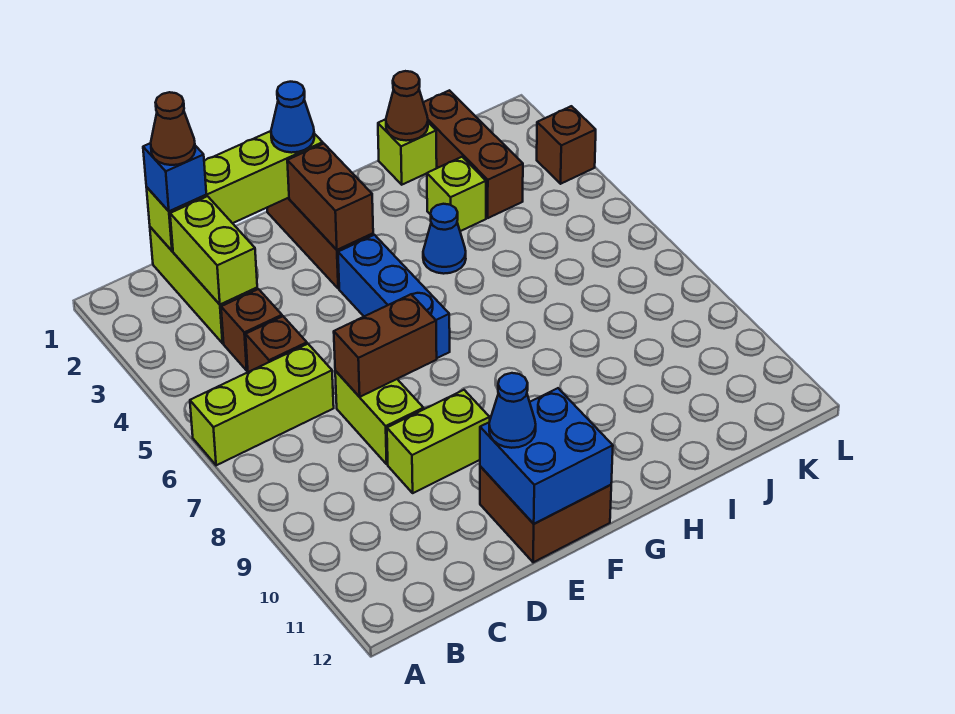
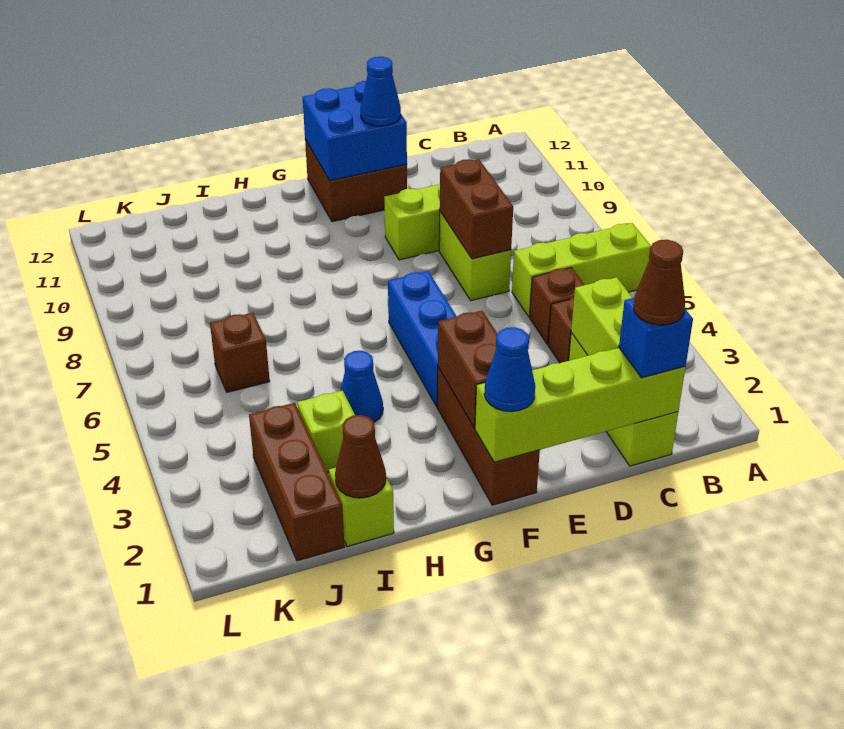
brown 1x2 brick [334,294,437,397] -> brown 1x2 brick turned to [440,159,513,259]
brown 1x1 brick [537,106,596,184] -> brown 1x1 brick moved to [210,313,270,392]

